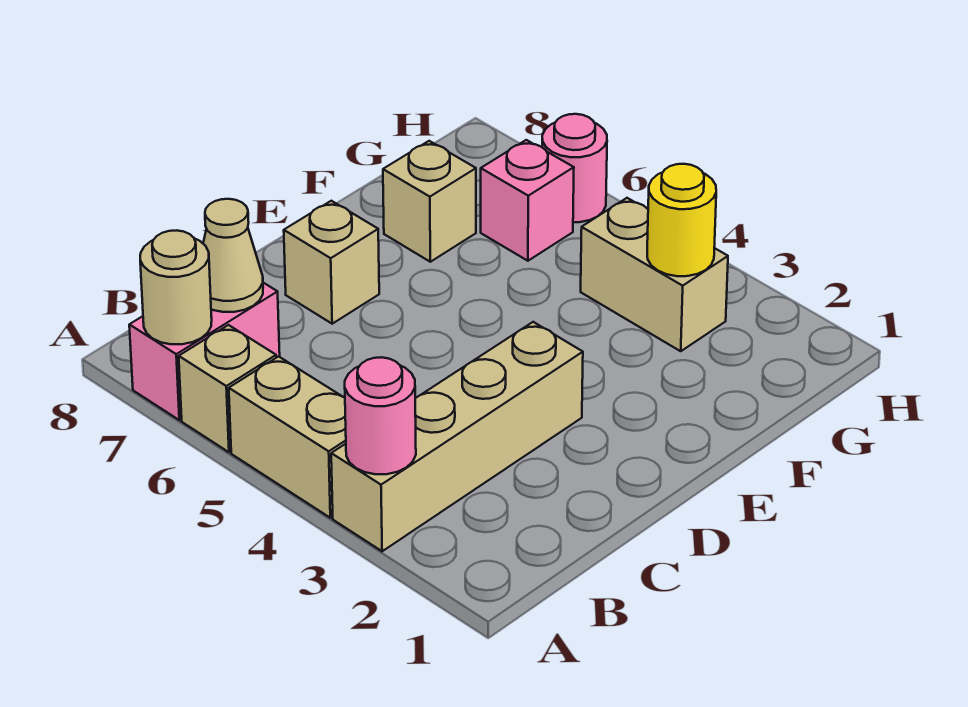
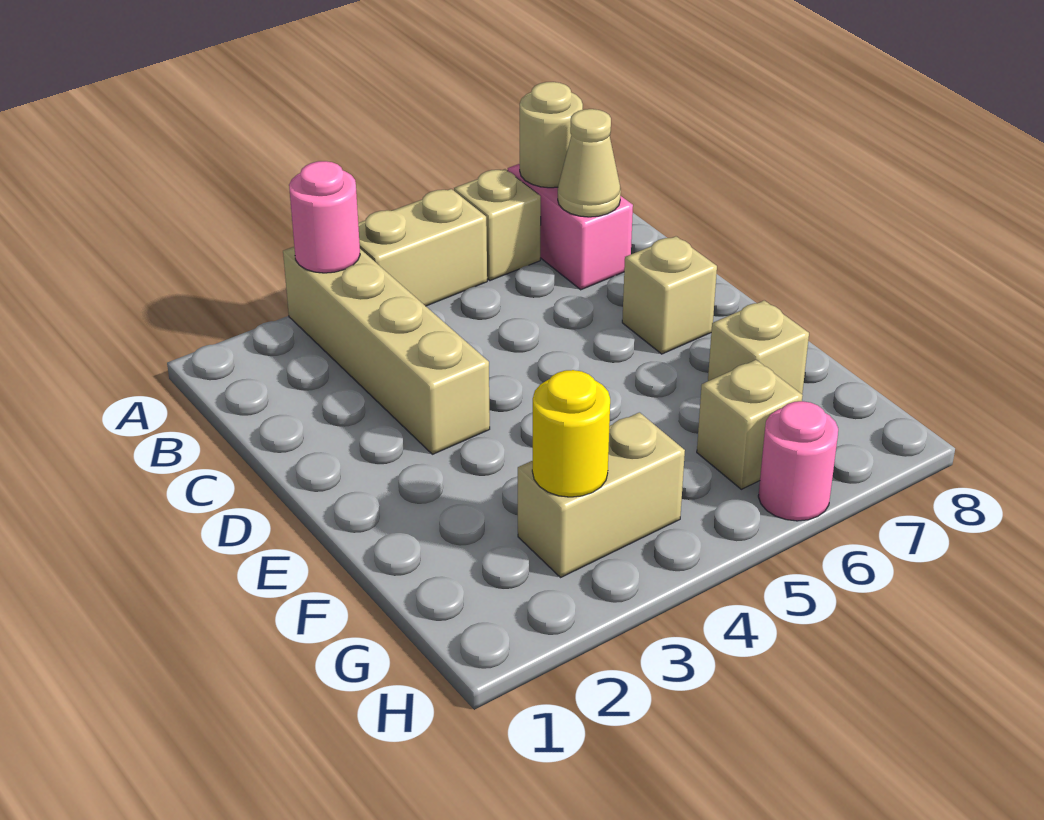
pink 1x1 brick [481,140,574,261] -> tan 1x1 brick [697,360,803,489]

